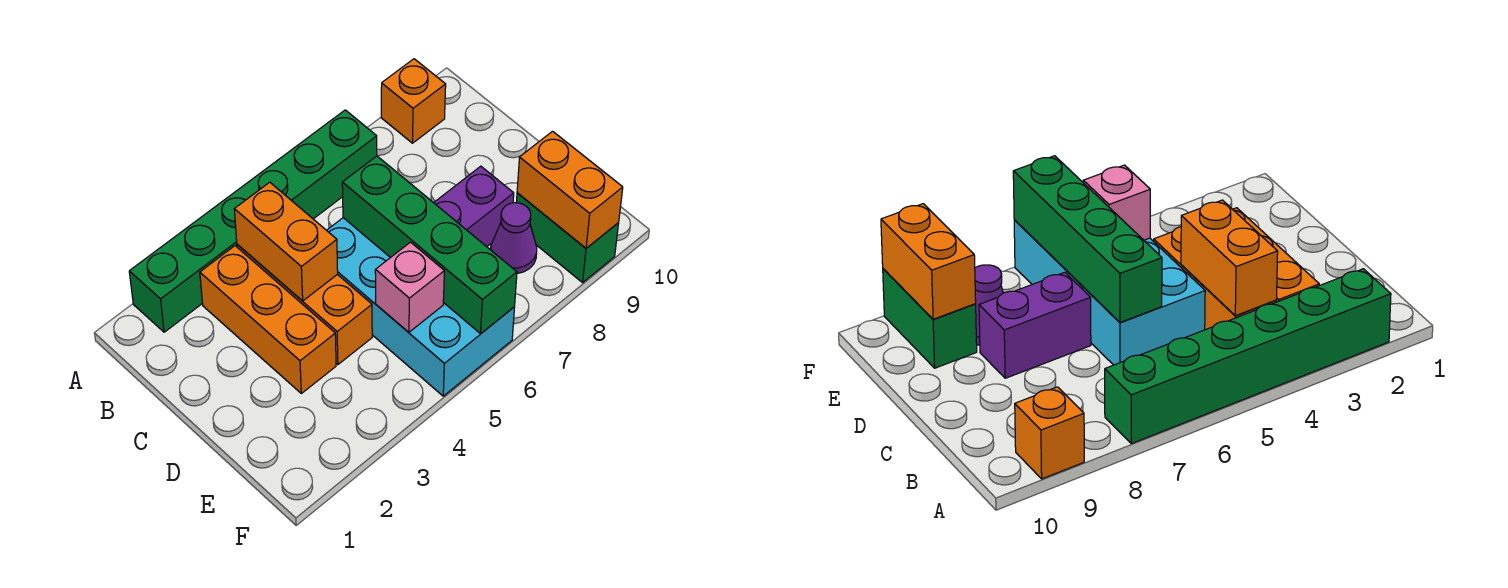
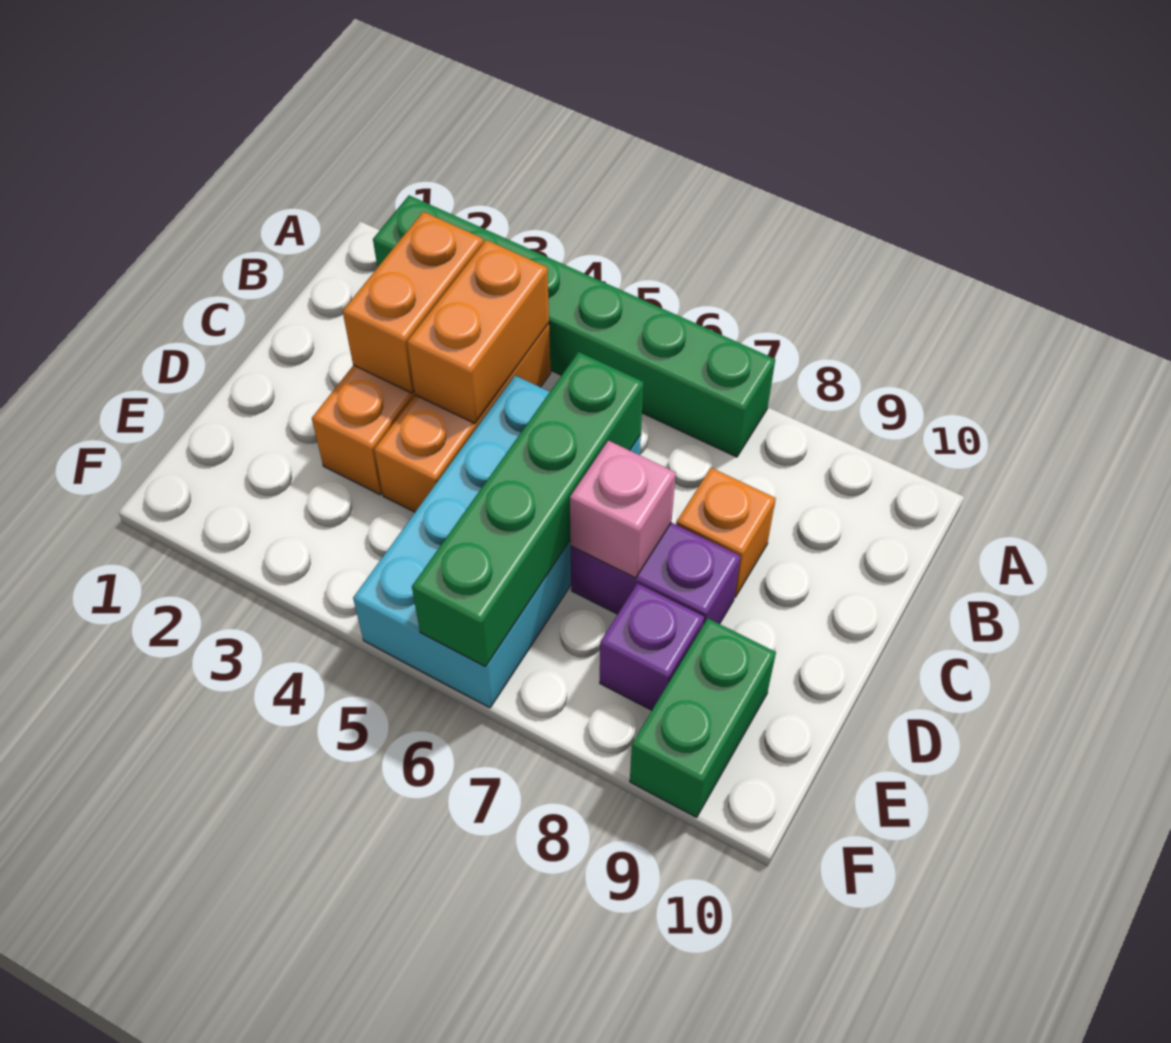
orange 1x1 brick [381,59,446,143] -> orange 1x1 brick moved to [676,468,776,597]
pink 1x1 brick [375,242,444,332] -> pink 1x1 brick moved to [570,441,676,578]
purple 1x1 cone [491,203,537,274] -> purple 1x1 brick [600,584,704,710]
orange 1x2 brick [517,131,623,248] -> orange 1x2 brick moved to [343,212,483,393]

